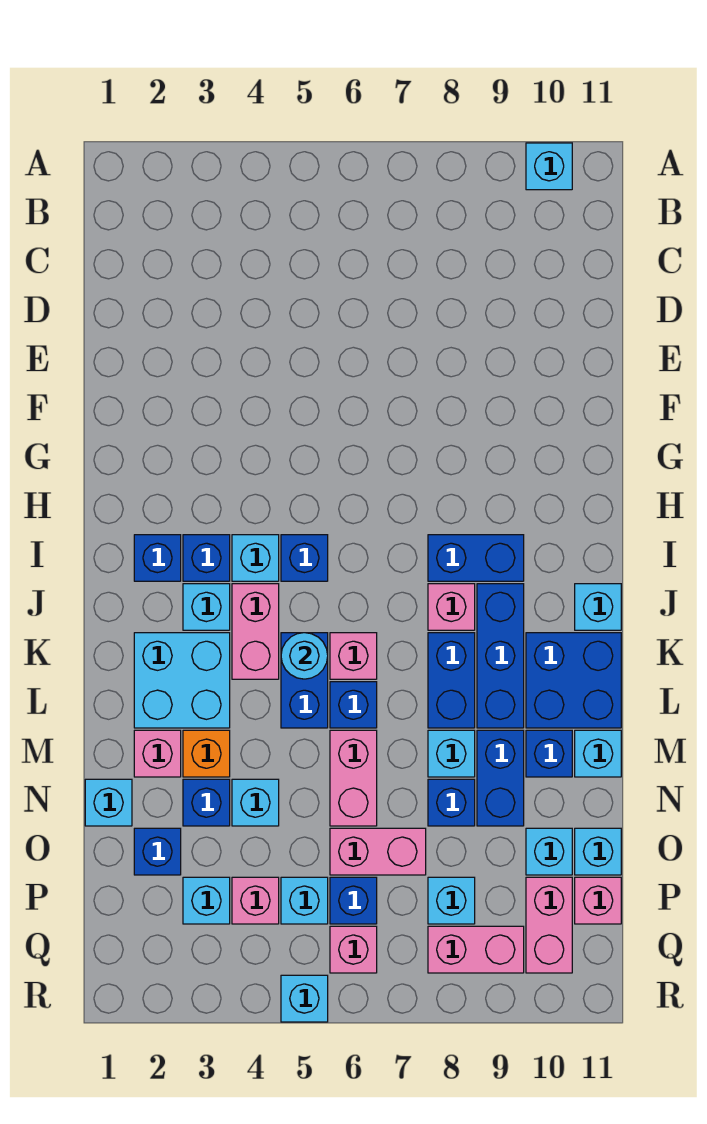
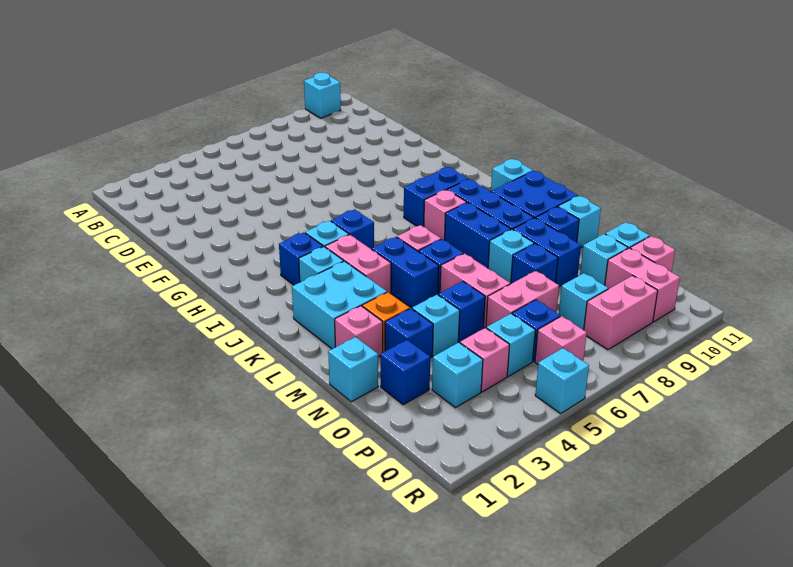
blue 1x1 brick [134,535,181,581] -> blue 1x1 brick moved to [438,281,485,342]
cyan 1x1 round brick [281,633,328,679] -> none

